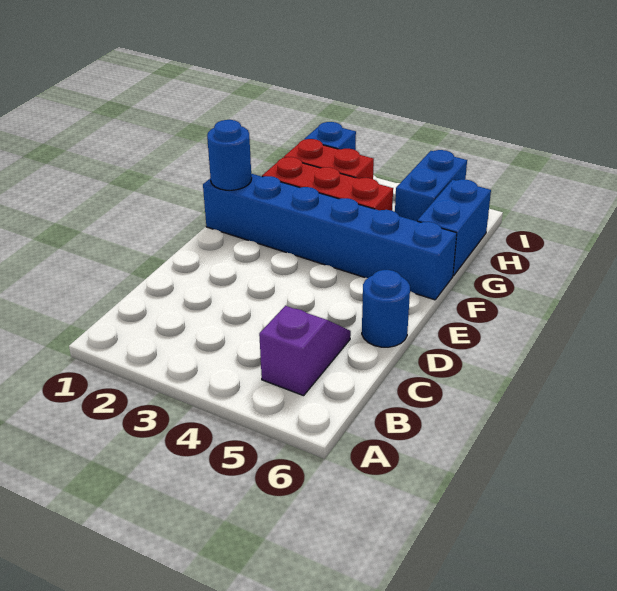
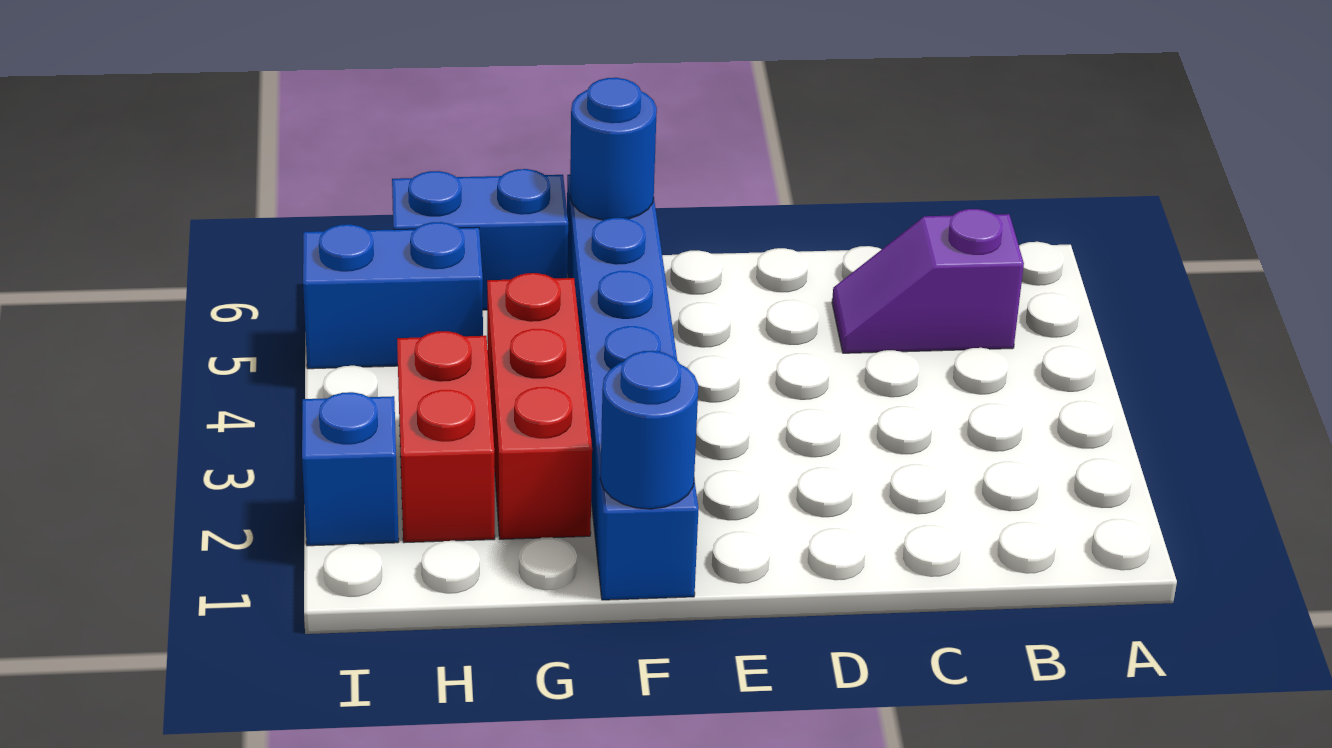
blue 1x1 round brick [362,270,410,347] -> blue 1x1 round brick moved to [570,78,657,220]

